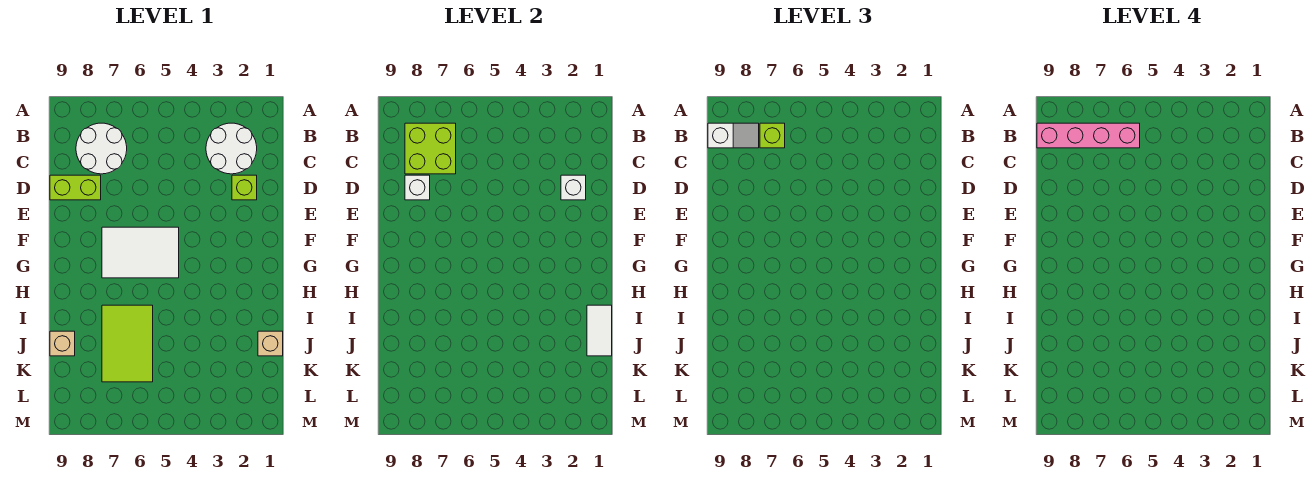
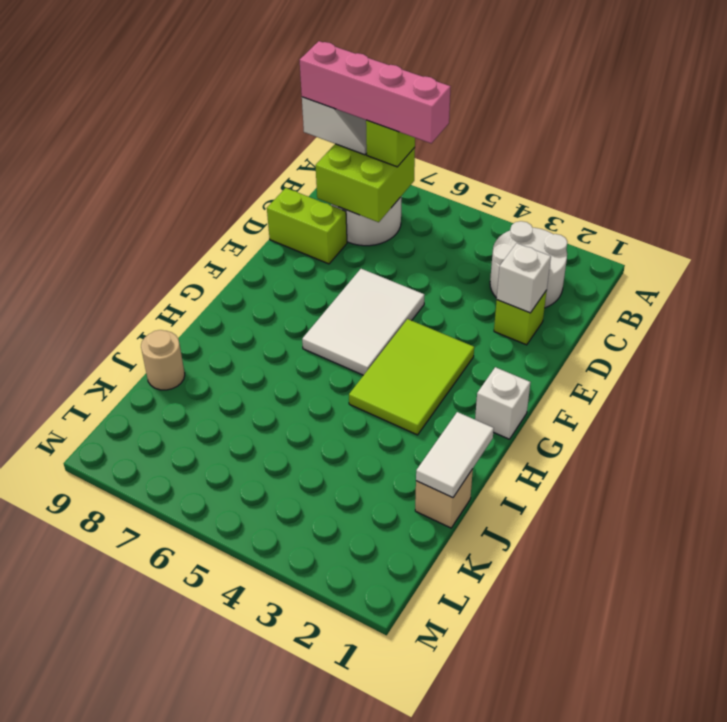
white 1x1 brick [405,175,430,200] -> white 1x1 brick moved to [475,367,530,439]
white 2x3 tile [102,227,179,278] -> white 2x3 tile turned to [302,269,424,375]
lime 2x3 tile [102,305,153,382] -> lime 2x3 tile moved to [349,319,474,435]
tan 1x1 brick [50,331,75,356] -> tan 1x1 round brick [141,330,185,390]

